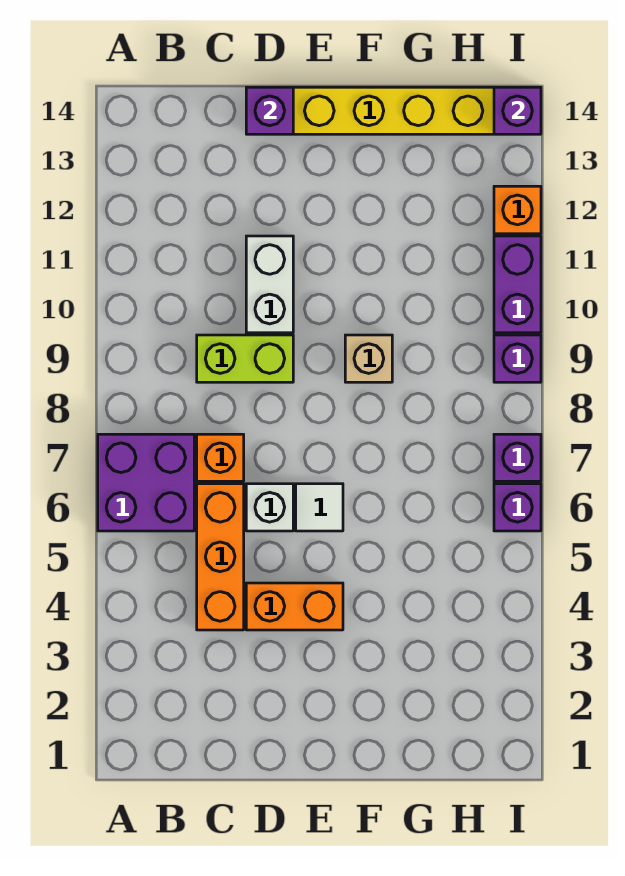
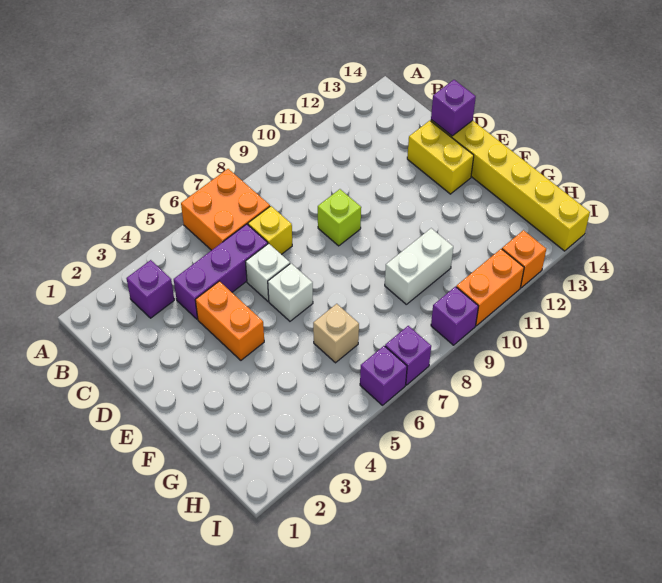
purple 2x2 brick [98,434,194,531] -> orange 2x2 brick [181,169,270,250]
orange 1x3 brick [197,484,244,630] -> purple 1x3 brick [174,224,268,319]
orange 1x1 brick [197,434,244,481] -> yellow 1x1 brick [248,206,292,254]
lime 1x2 brick [197,335,293,382] -> lime 1x1 brick [318,189,361,246]
white 1x2 brick [246,236,293,333] -> white 1x2 brick moved to [385,228,453,304]
none -> yellow 1x2 brick [407,121,474,194]
white 1x1 tile [296,484,343,531] -> white 1x1 brick [268,263,313,321]
tan 1x1 brick [345,335,392,382] -> tan 1x1 brick moved to [313,304,359,363]
purple 1x2 brick [494,236,541,333] -> orange 1x2 brick [456,249,524,326]
purple 1x1 brick [494,87,541,134] -> purple 1x1 brick moved to [126,260,174,318]

